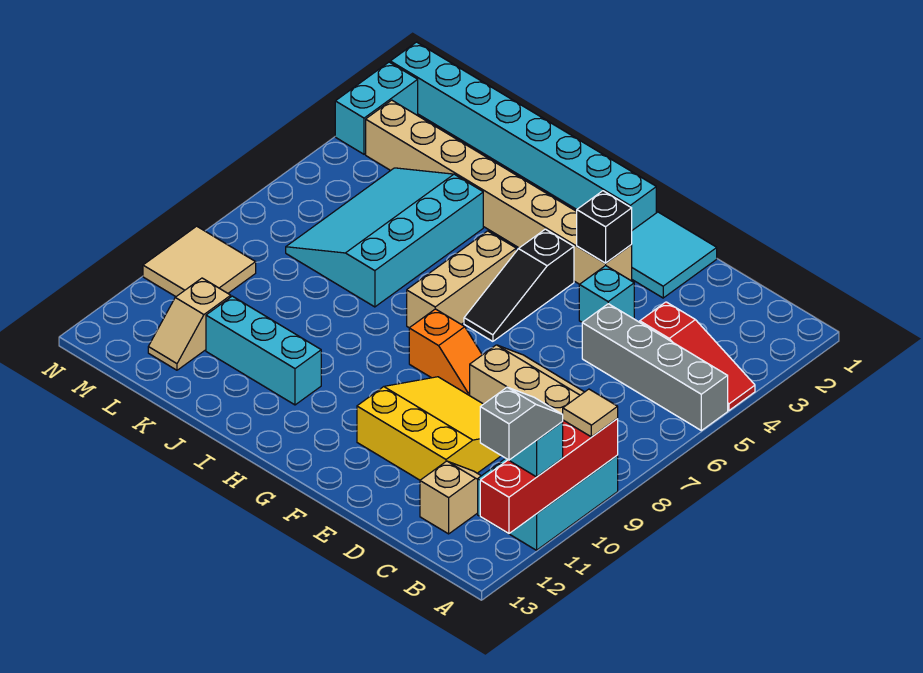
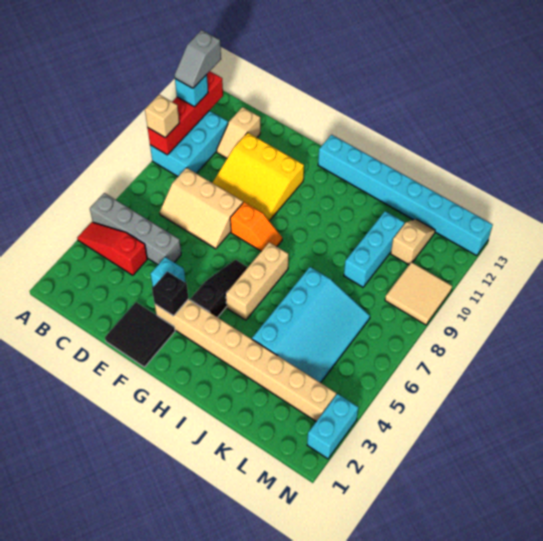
tan 1x1 tile [562,389,618,437] -> tan 1x1 brick [145,95,179,138]
cyan 2x2 tile [631,212,717,298] -> black 2x2 tile [105,302,175,367]
orange 1x2 slope [409,309,482,396] -> orange 1x2 slope turned to [230,202,282,251]
cyan 1x8 brick [390,42,656,230] -> cyan 1x8 brick moved to [318,135,493,256]
cyan 1x3 brick [206,296,321,405] -> cyan 1x3 brick turned to [344,211,404,287]

